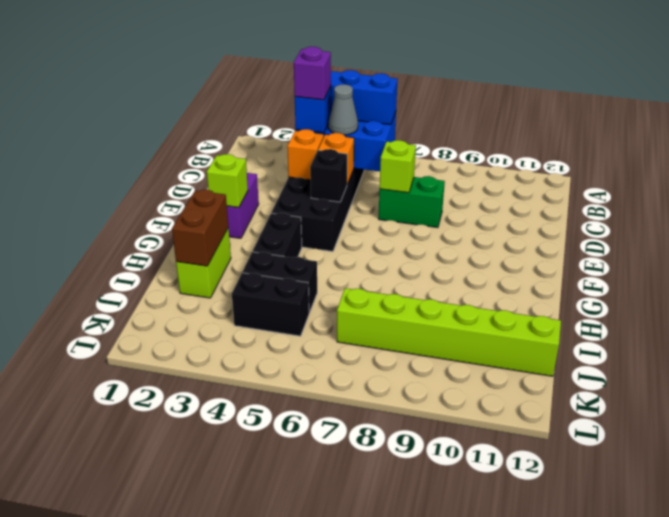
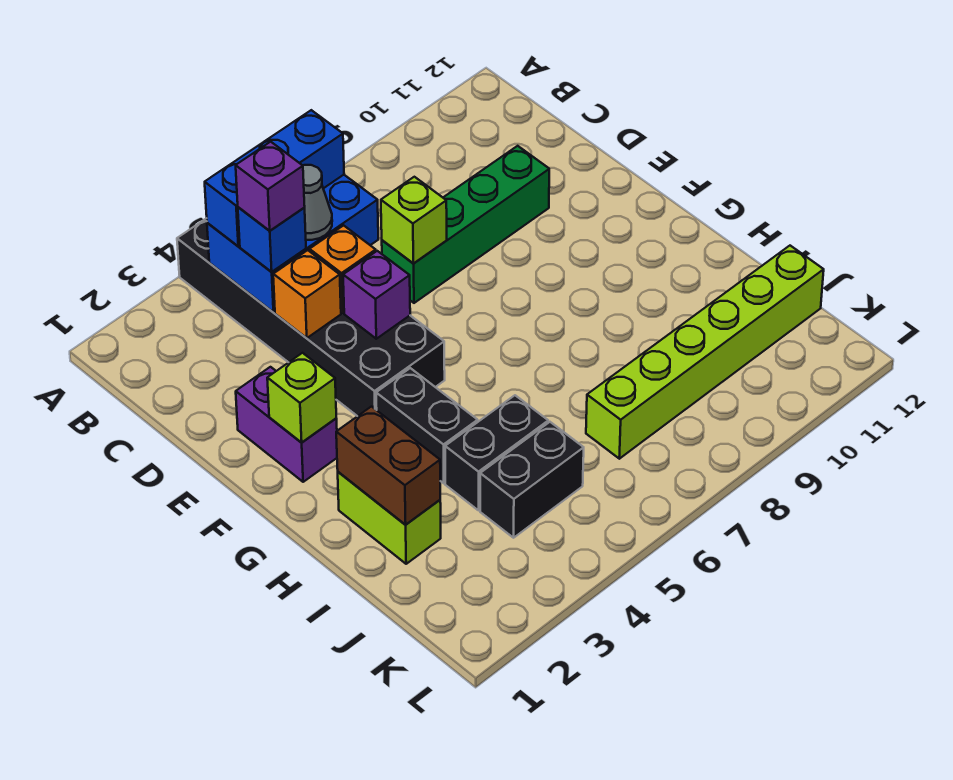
green 1x2 brick [379,176,445,228] -> green 1x4 brick [382,146,549,303]
black 1x1 brick [310,149,347,202] -> purple 1x1 brick [343,251,410,339]

